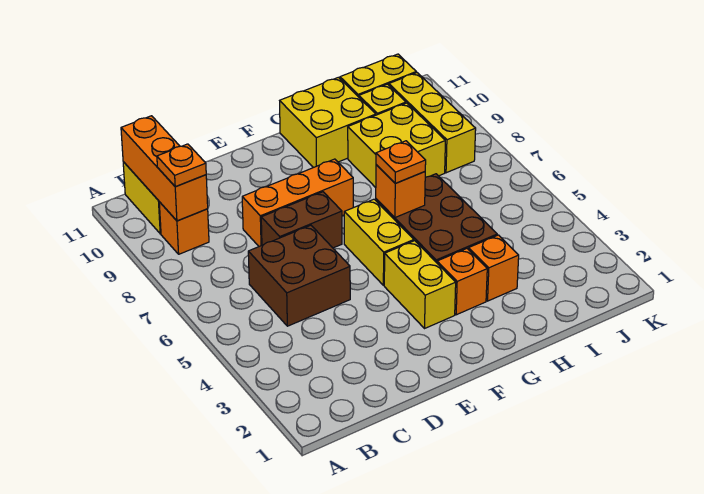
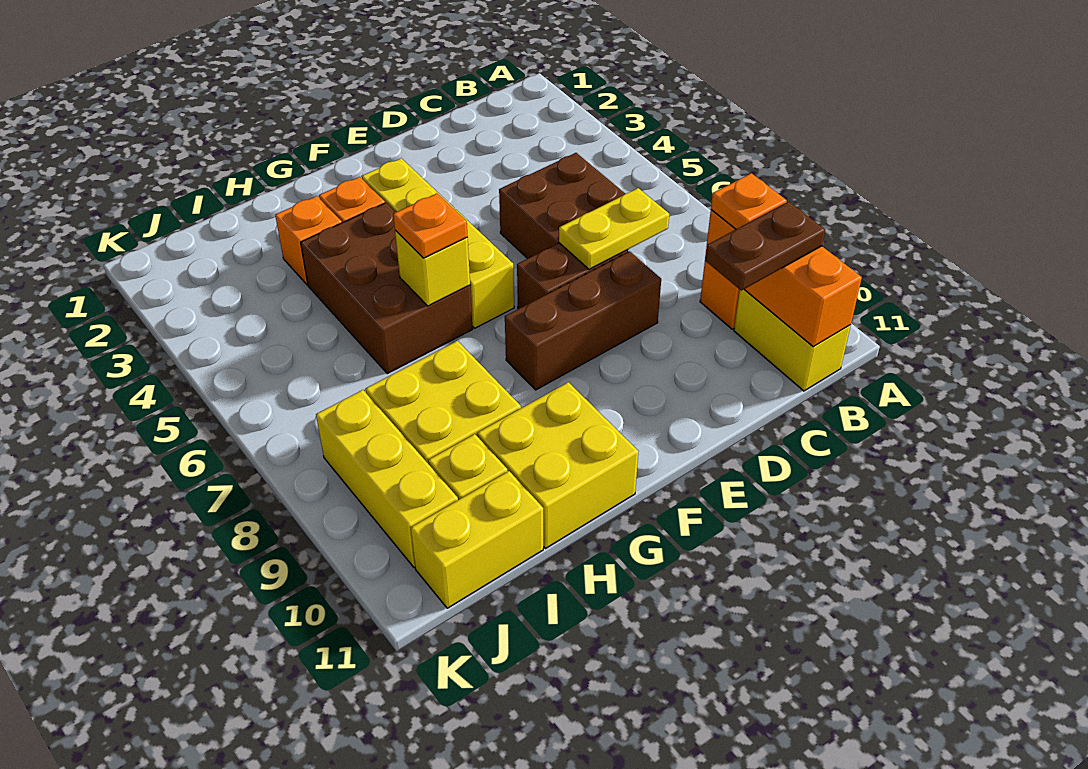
none -> brown 1x2 plate [705,202,825,291]
none -> yellow 1x2 plate [559,188,669,269]
orange 1x3 brick [242,159,353,246] -> brown 1x3 brick [505,251,661,390]
orange 1x1 brick [376,165,425,217] -> yellow 1x1 brick [395,230,470,306]

